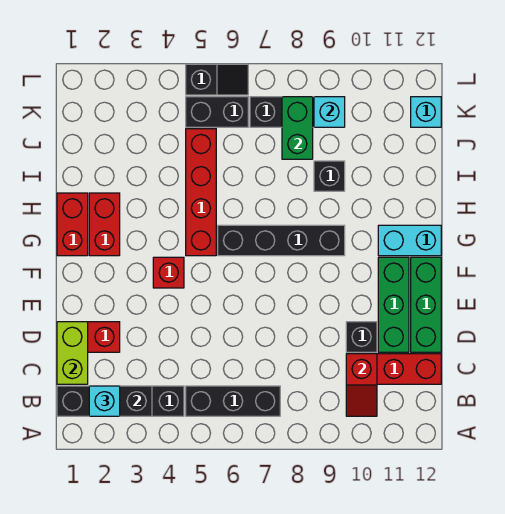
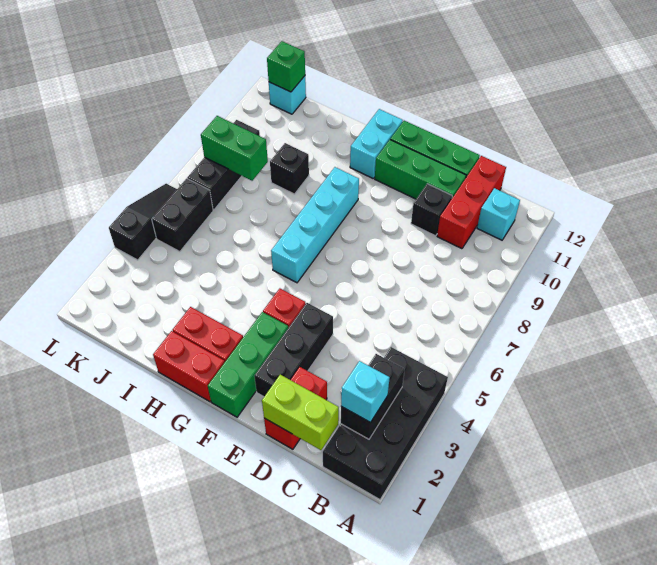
black 1x4 brick [57,386,184,416] -> black 2x4 brick [323,347,448,500]
black 1x3 brick [186,386,280,416] -> black 1x3 brick moved to [254,303,333,397]
red 1x2 slope [346,354,377,416] -> none
none -> green 1x3 brick [208,312,288,417]
red 1x4 brick [186,129,216,256] -> none
black 1x4 brick [218,225,345,256] -> cyan 1x4 brick [271,167,359,283]
cyan 1x1 brick [314,97,345,127] -> cyan 1x1 brick moved to [477,188,520,240]
none -> green 1x1 brick [267,41,305,92]
black 1x2 slope [186,64,248,95] -> black 1x3 slope [109,184,177,260]

